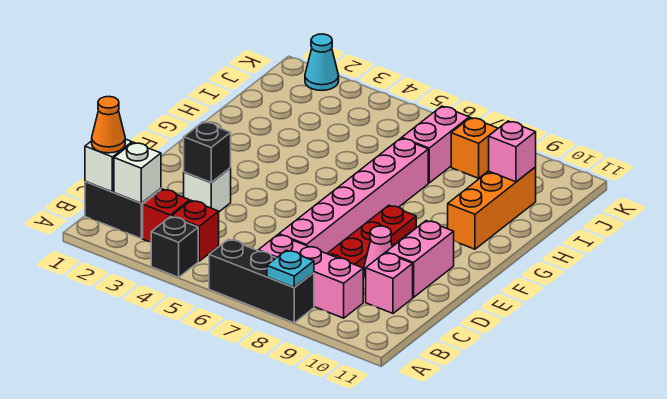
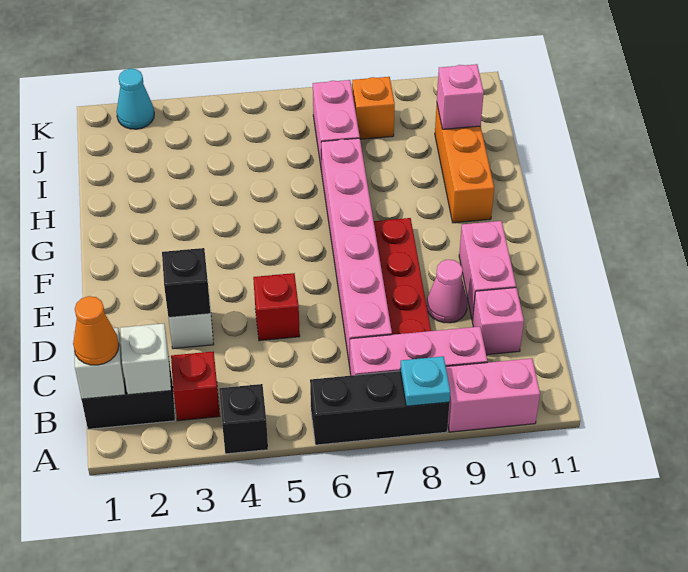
none -> pink 1x2 brick [446,358,540,432]
red 1x1 brick [172,200,219,261] -> red 1x1 brick moved to [253,273,300,341]

